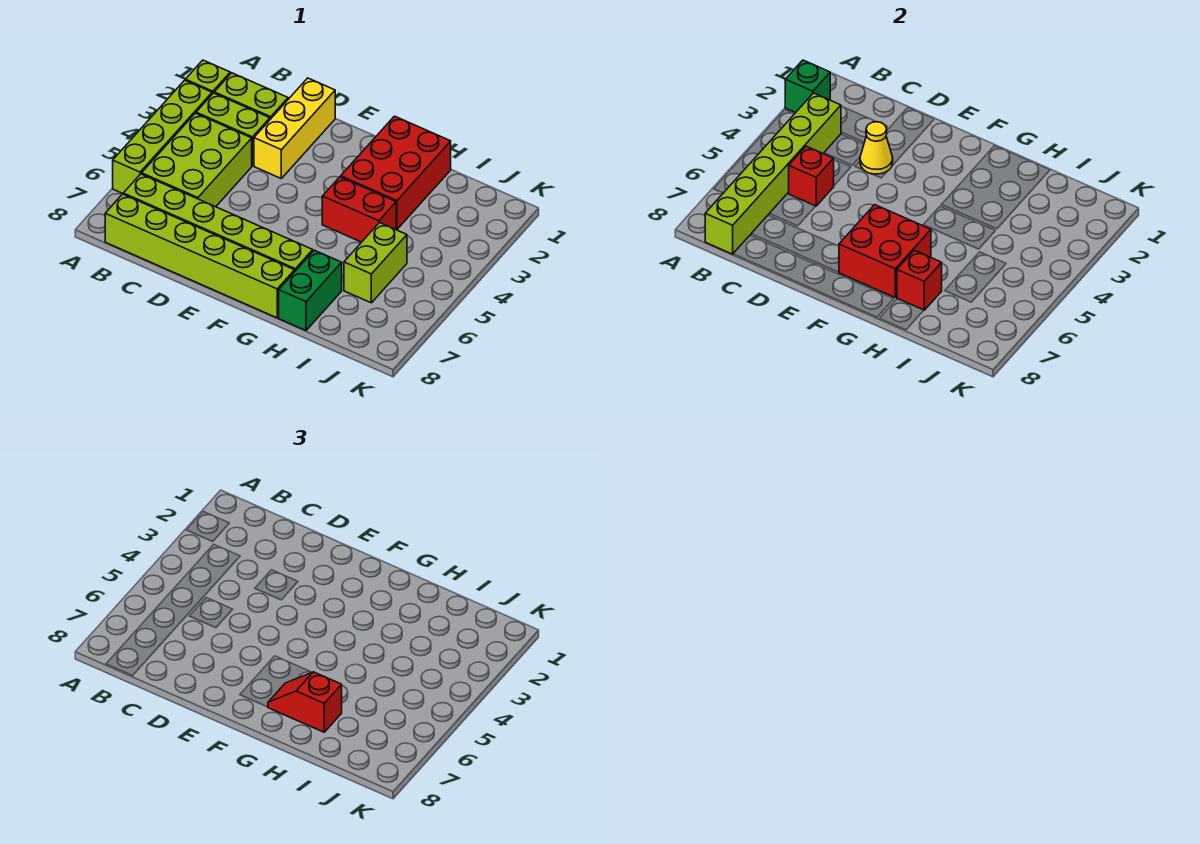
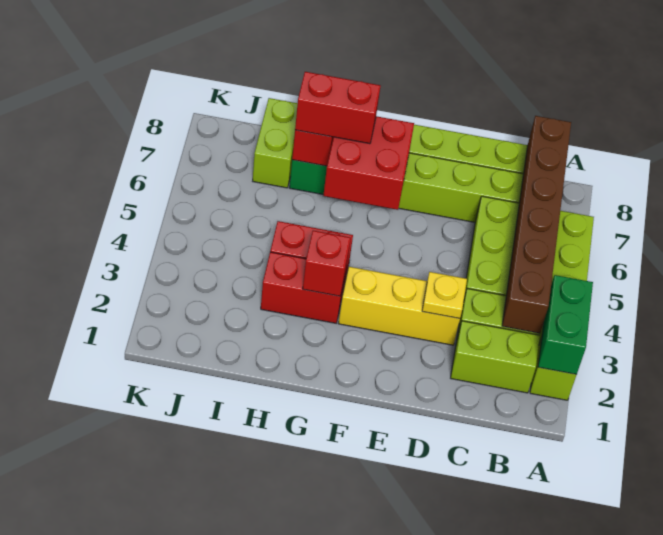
green 1x1 brick [785,60,830,113] -> green 1x2 brick [538,275,593,375]
lime 1x6 brick [705,93,841,254] -> brown 1x6 brick [502,116,571,333]
red 1x1 brick [789,146,834,206] -> red 1x1 brick moved to [303,231,351,296]
yellow 1x3 brick [254,78,335,178] -> yellow 1x3 brick turned to [338,267,460,345]
yellow 1x1 cone [860,122,893,174] -> yellow 1x1 plate [422,272,467,318]
red 2x3 brick [341,116,451,229] -> red 1x2 brick [261,252,346,323]
red 1x2 slope [268,672,342,732] -> red 1x2 brick [295,72,380,144]
lime 1x2 brick [344,223,407,303] -> lime 1x2 brick moved to [253,98,298,188]

